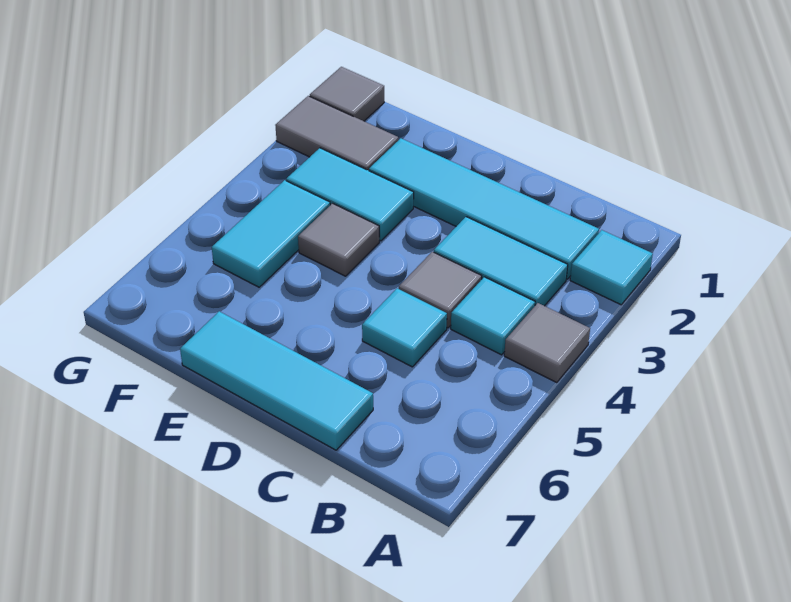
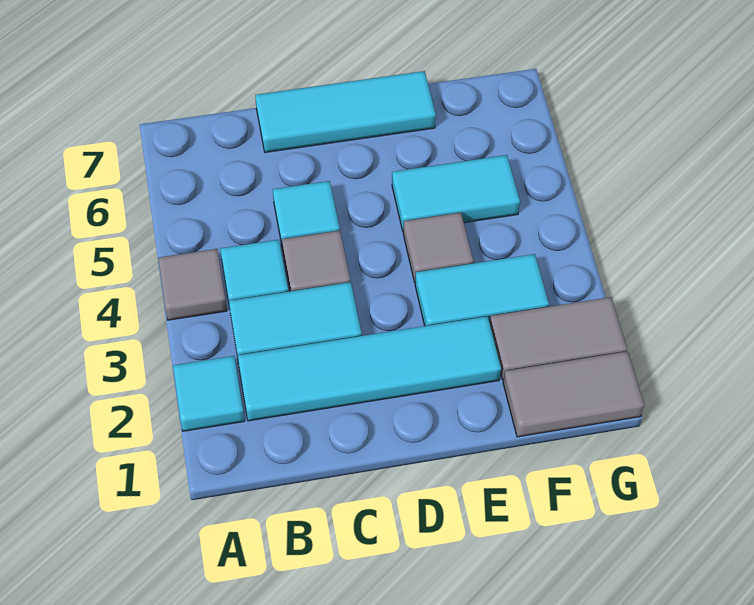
cyan 1x2 tile [212,180,330,287] -> cyan 1x2 tile turned to [392,155,520,231]
grey 1x1 tile [310,67,384,121] -> grey 1x2 tile [503,351,644,437]

